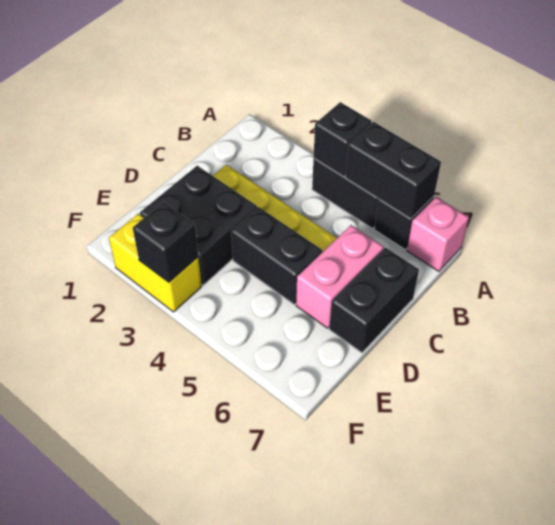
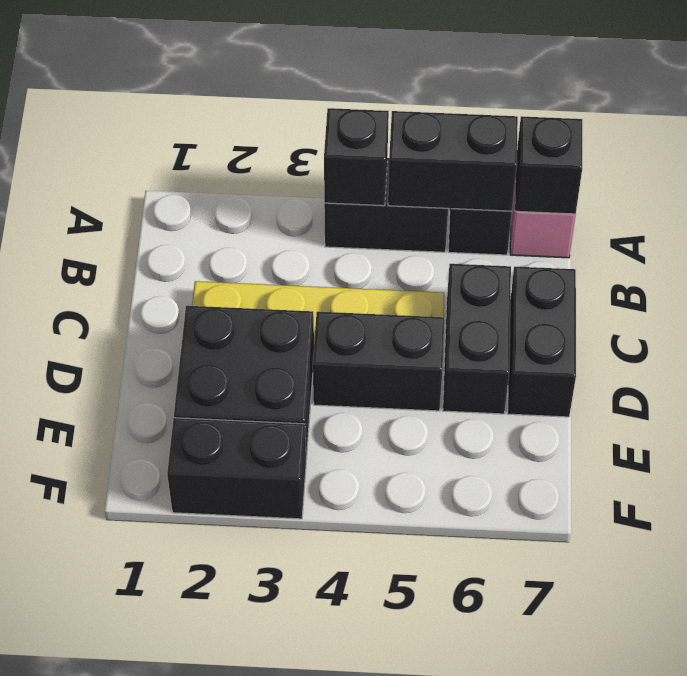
pink 1x2 brick [296,225,384,328] -> black 1x2 brick [443,264,511,414]
yellow 1x2 brick [109,214,202,312] -> black 1x2 brick [167,418,306,519]
black 1x1 brick [133,202,198,282] -> black 1x1 brick moved to [515,116,582,214]

